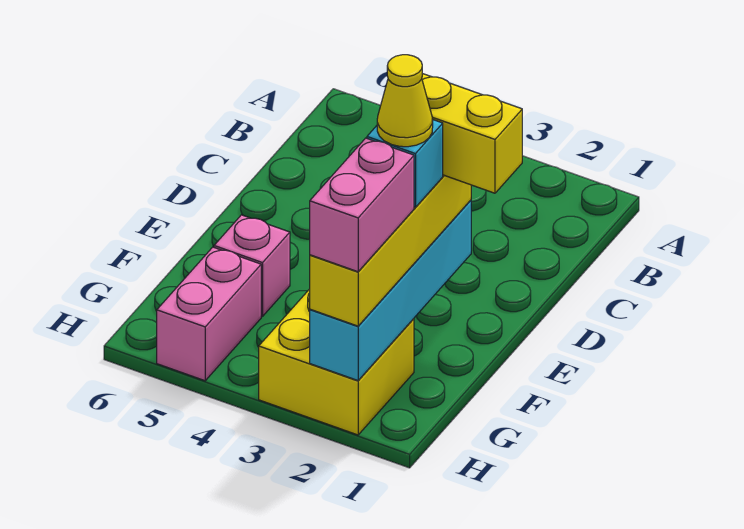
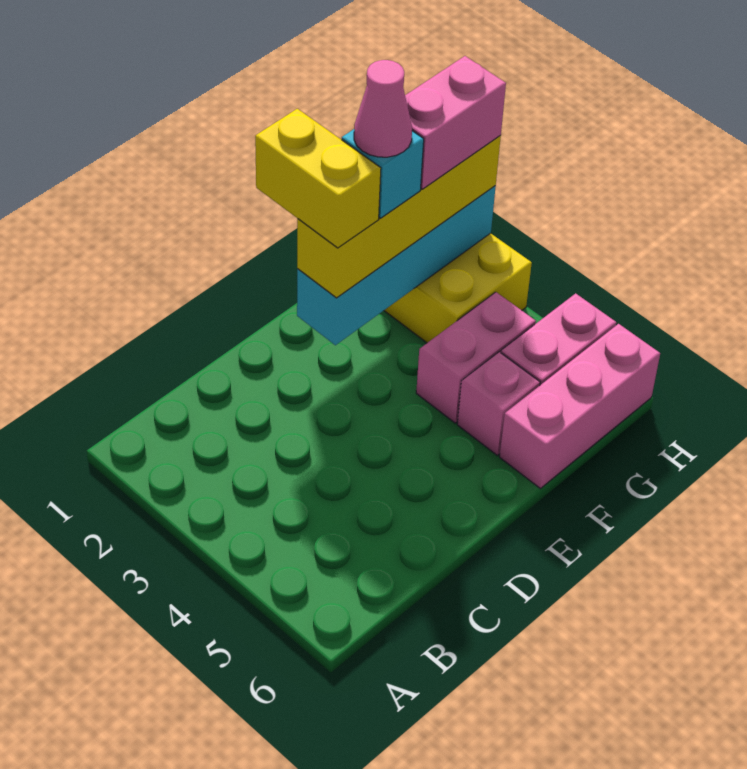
yellow 1x1 cone [377,55,433,147] -> pink 1x1 cone [354,60,412,157]
none -> pink 1x2 brick [416,292,536,423]
none -> pink 1x3 brick [499,324,660,488]

